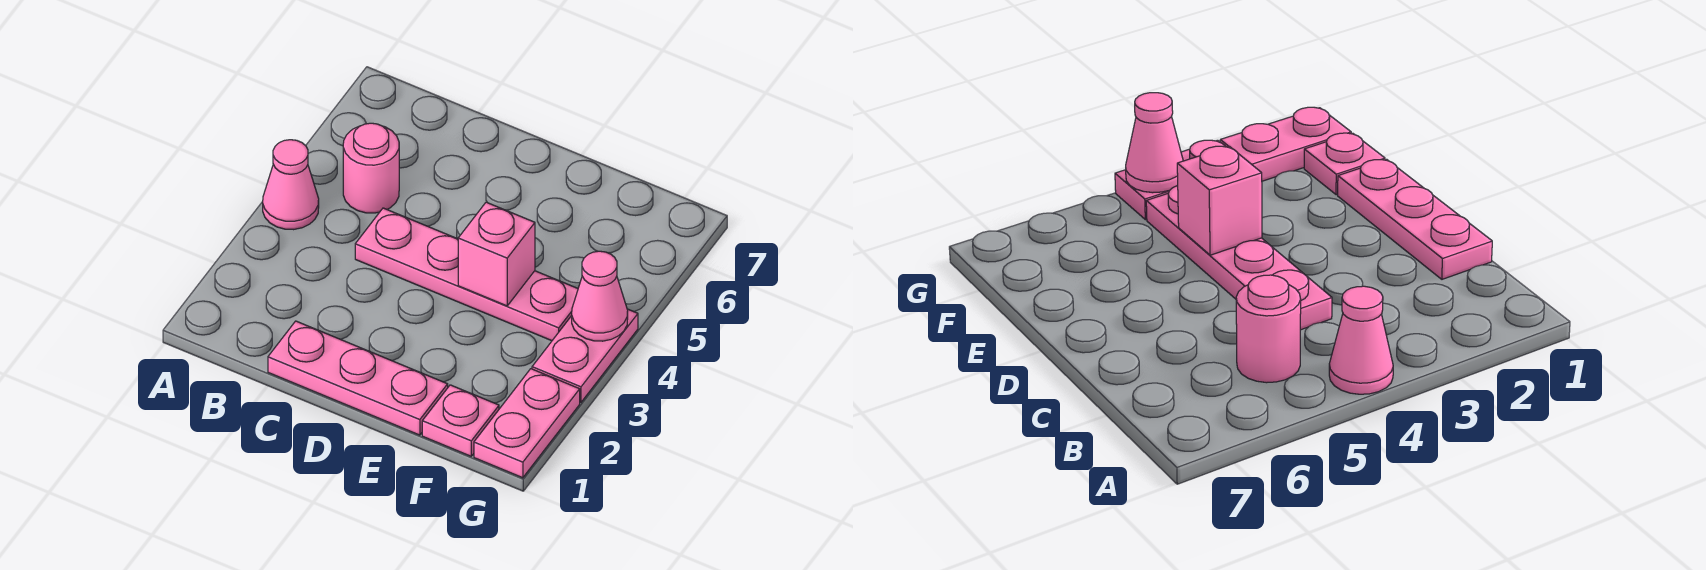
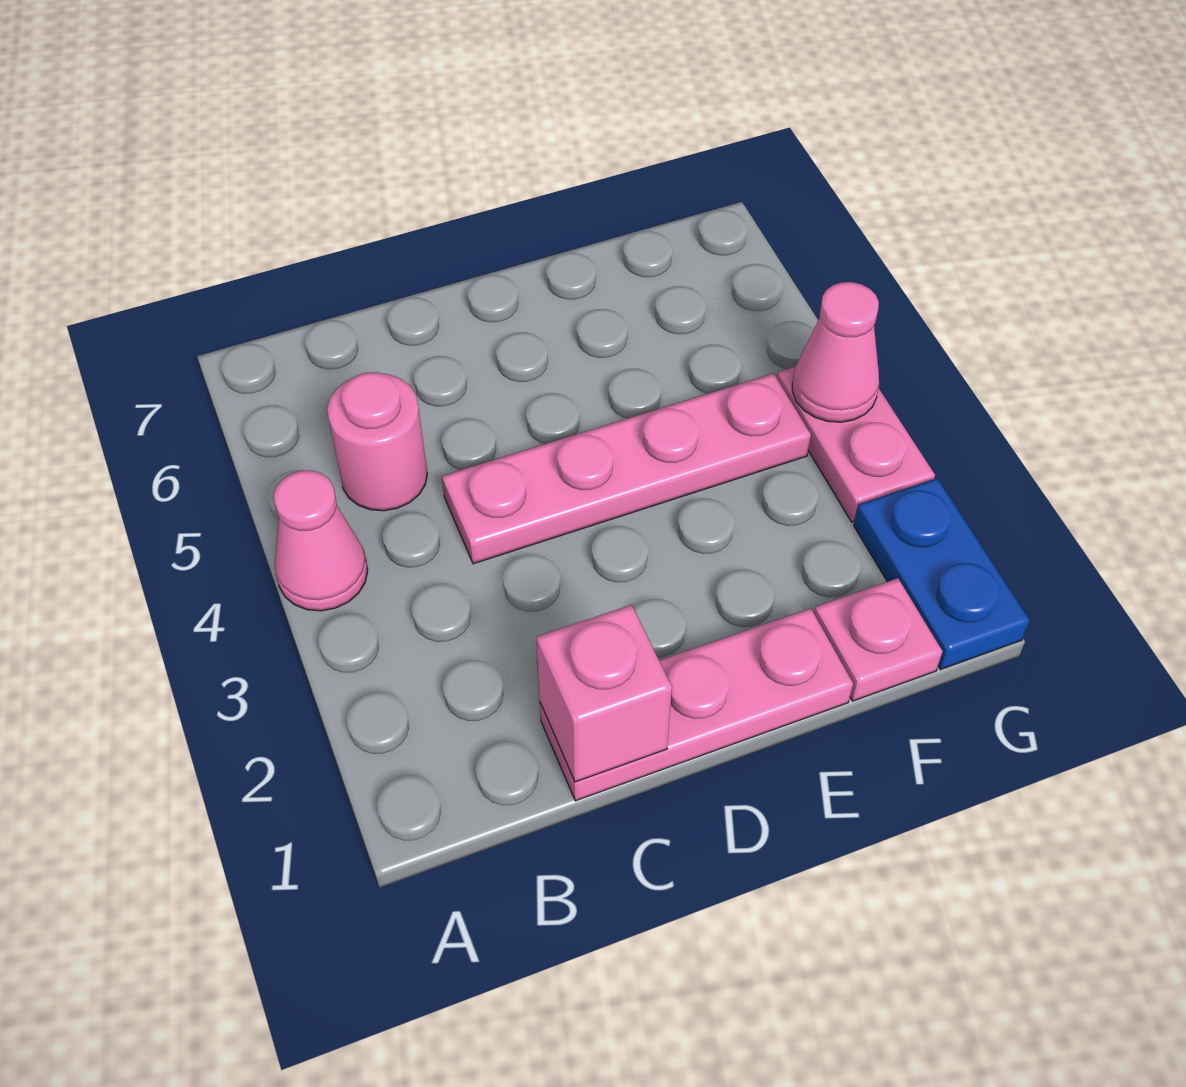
pink 1x1 brick [458,202,535,306] -> pink 1x1 brick moved to [536,605,672,782]
pink 1x2 plate [474,369,580,478] -> blue 1x2 plate [854,478,1030,670]

